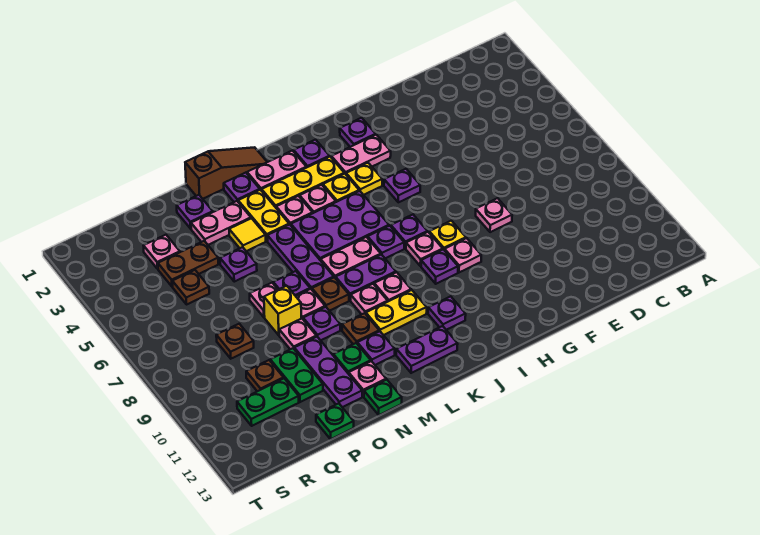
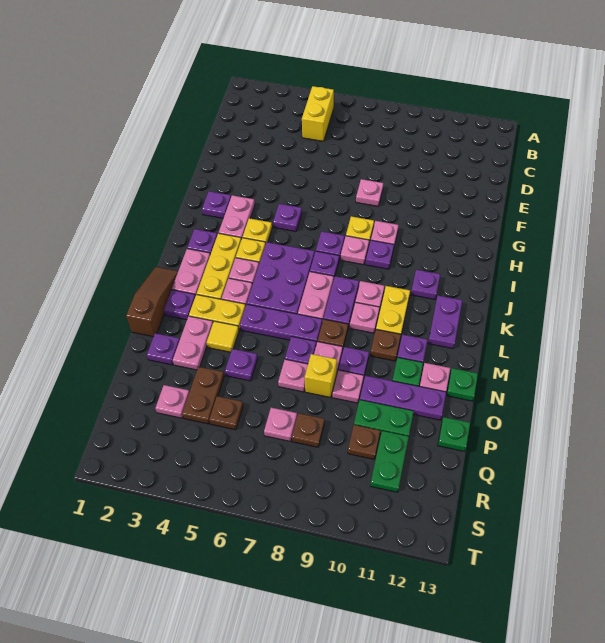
none -> yellow 1x2 brick [302,86,334,141]
none -> pink 1x1 plate [264,408,297,441]

